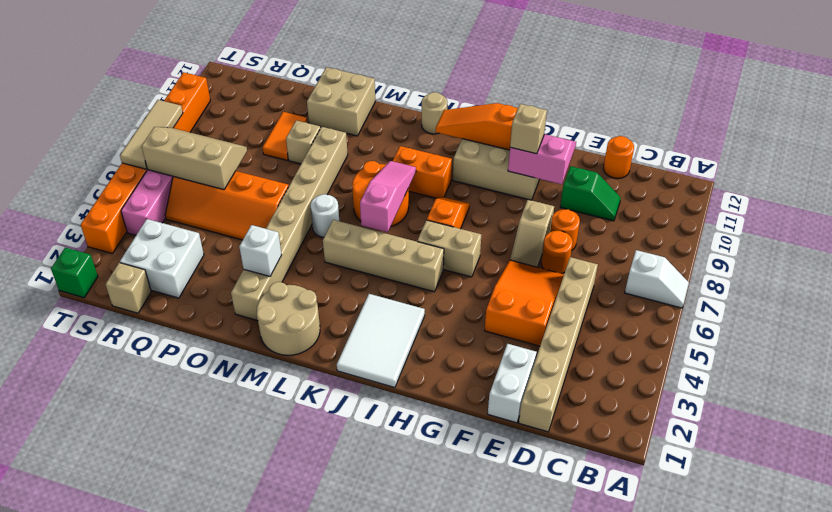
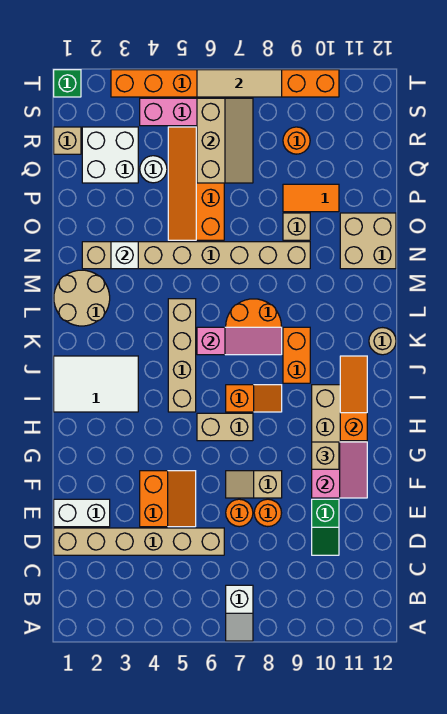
orange 1x1 round brick [603,136,634,178] -> orange 1x1 round brick moved to [283,127,310,154]
orange 2x3 slope [485,260,564,346] -> orange 2x2 slope [140,471,196,527]
tan 1x2 brick [417,220,481,277] -> tan 1x2 brick turned to [197,413,253,441]
white 1x1 round brick [311,194,339,237] -> white 1x1 round brick moved to [140,156,167,183]

